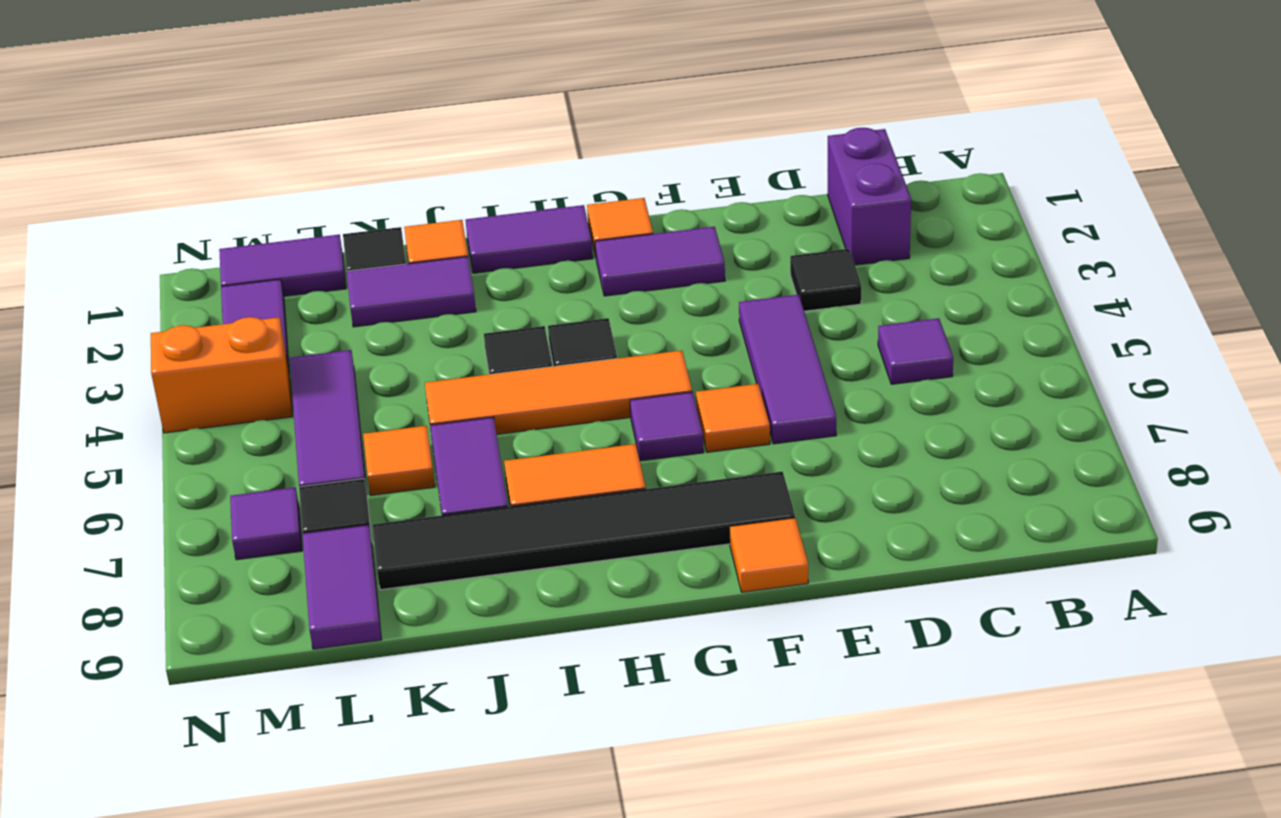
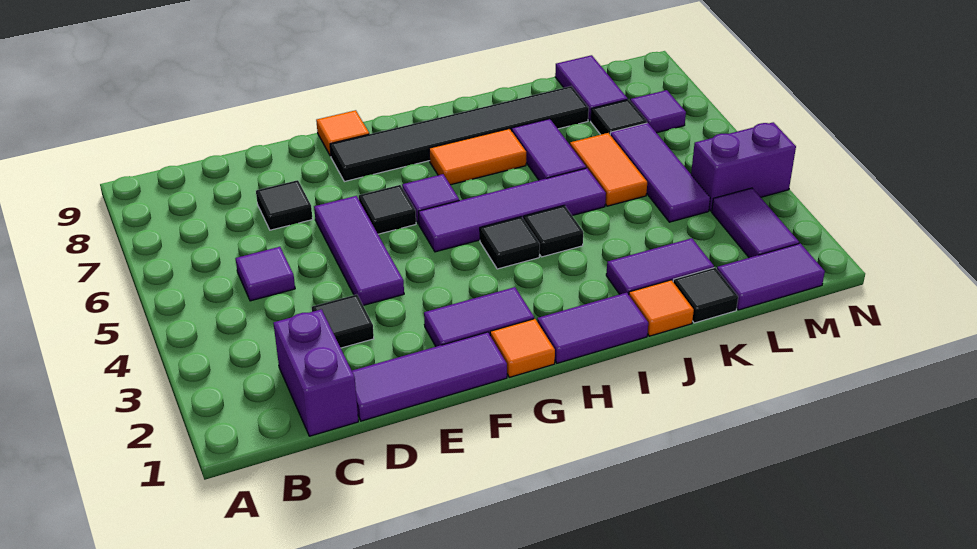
none -> purple 1x3 tile [352,332,507,421]
none -> black 1x1 tile [256,180,313,230]
orange 1x1 tile [696,384,770,452] -> black 1x1 tile [359,185,416,234]
orange 1x4 tile [425,350,692,434] -> purple 1x4 tile [418,168,606,252]
orange 1x1 tile [363,426,435,495] -> orange 1x2 tile [570,133,647,206]
orange 1x2 brick [151,317,293,433] -> purple 1x2 brick [691,122,796,211]

